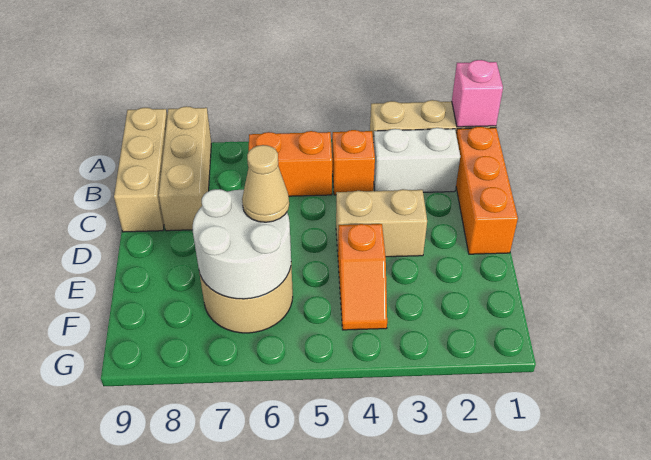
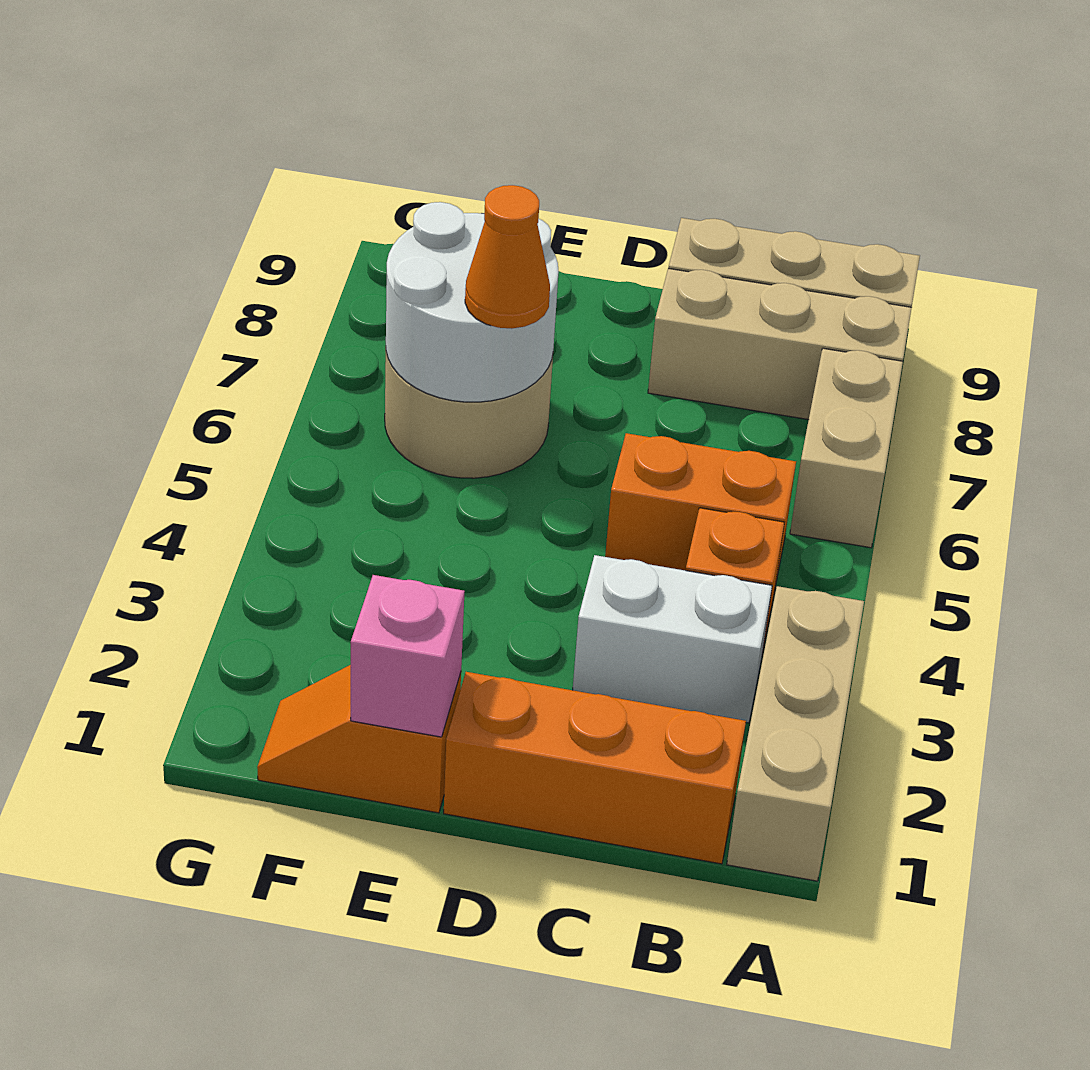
pink 1x1 brick [452,60,503,127] -> pink 1x1 brick moved to [351,575,465,737]
white 1x2 brick [373,128,460,192] -> white 1x2 brick turned to [573,555,772,723]
orange 1x2 brick [249,131,332,196] -> orange 1x2 brick turned to [605,433,796,591]
tan 1x2 brick [336,189,427,257] -> tan 1x2 brick moved to [790,348,903,548]
orange 1x2 slope [338,224,387,330] -> orange 1x2 slope moved to [257,665,461,813]
tan 1x1 cone [242,145,289,222] -> orange 1x1 cone [465,185,550,329]

